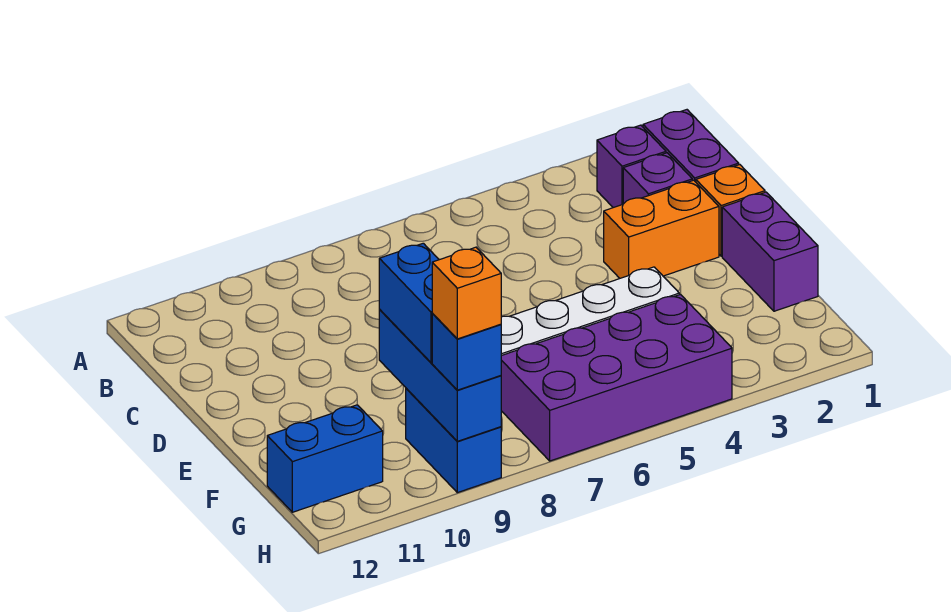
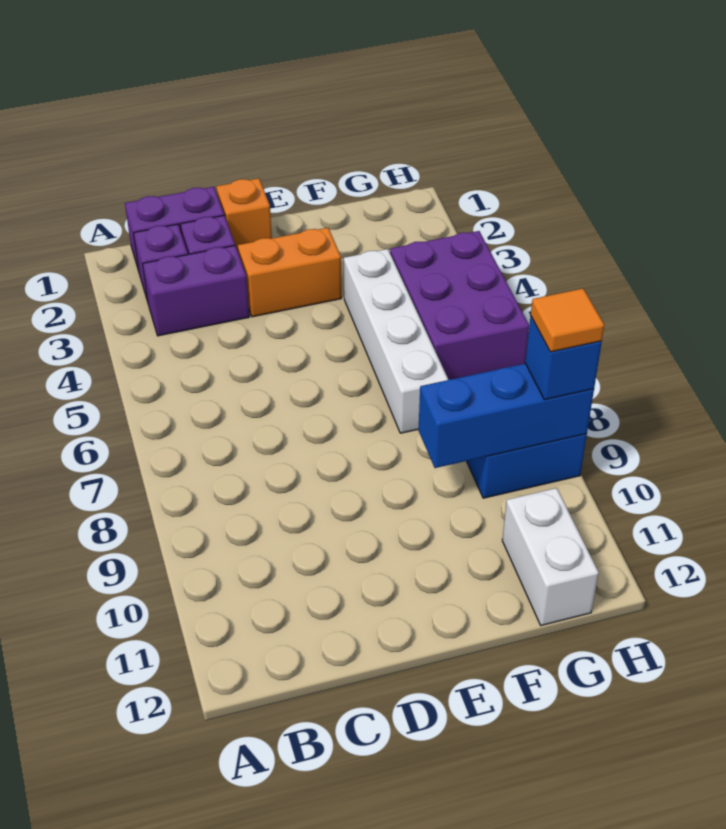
orange 1x2 brick [604,180,719,278] -> orange 1x2 brick turned to [238,228,341,317]
purple 1x2 brick [722,192,818,311] -> purple 1x2 brick moved to [143,246,249,336]
blue 1x2 brick [379,243,439,363] -> none
purple 2x4 brick [501,294,732,461] -> purple 2x3 brick [390,231,529,379]
blue 1x2 brick [267,405,383,512] -> white 1x2 brick [502,488,599,625]
orange 1x1 brick [432,247,501,339] -> orange 1x1 tile [531,289,604,352]

